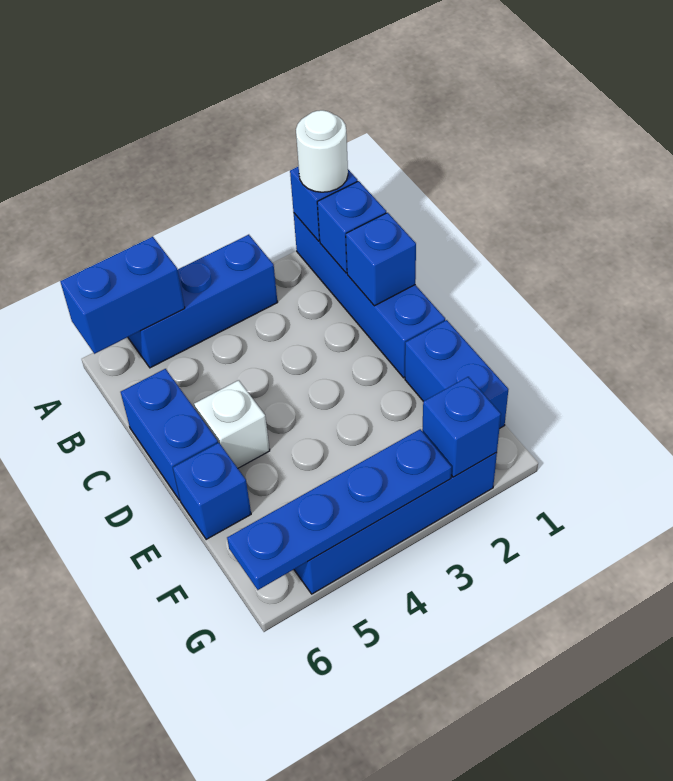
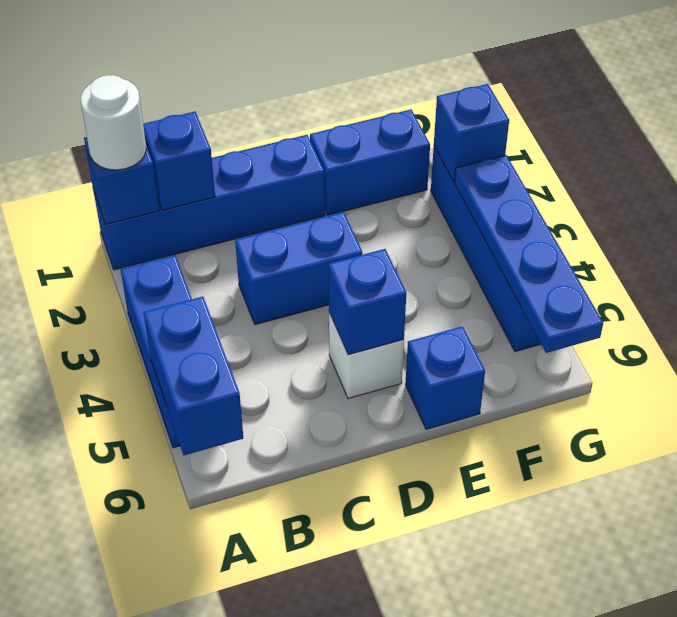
blue 1x1 brick [346,213,416,306] -> blue 1x1 brick moved to [329,249,406,355]
blue 1x2 brick [121,369,218,500] -> blue 1x2 brick moved to [235,212,362,325]

